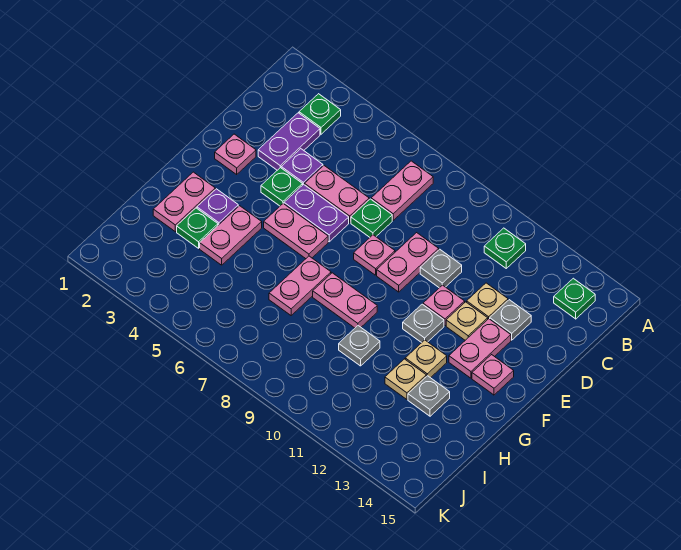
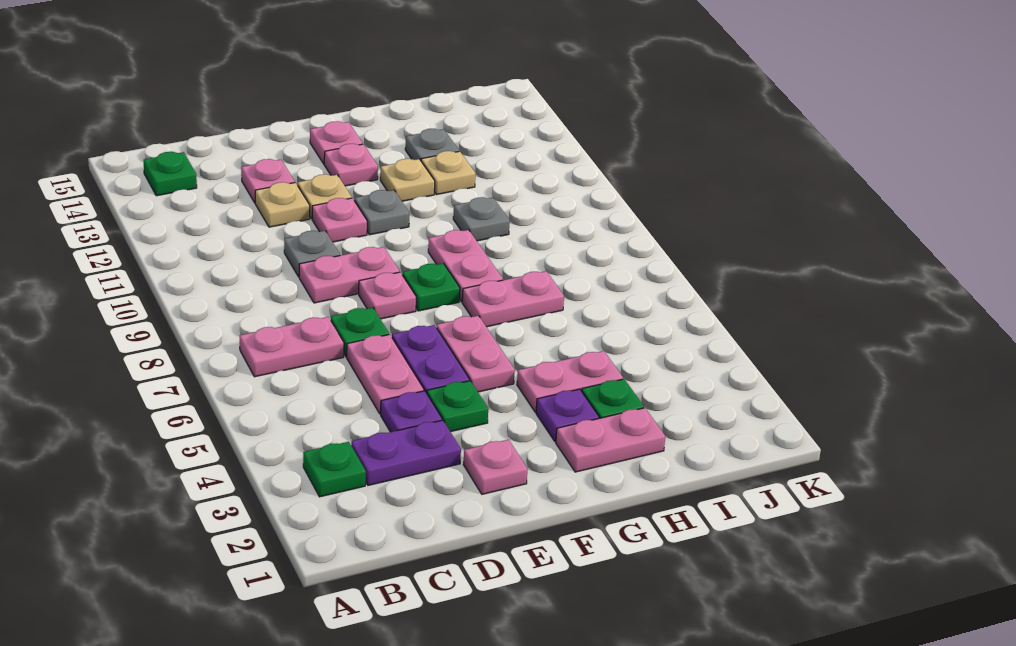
green 1x1 plate [484,228,526,268] -> green 1x1 plate moved to [402,263,460,311]
grey 1x1 plate [490,300,531,340] -> pink 1x1 plate [241,159,295,203]
pink 1x2 plate [449,319,511,378] -> pink 1x1 plate [324,144,378,186]

